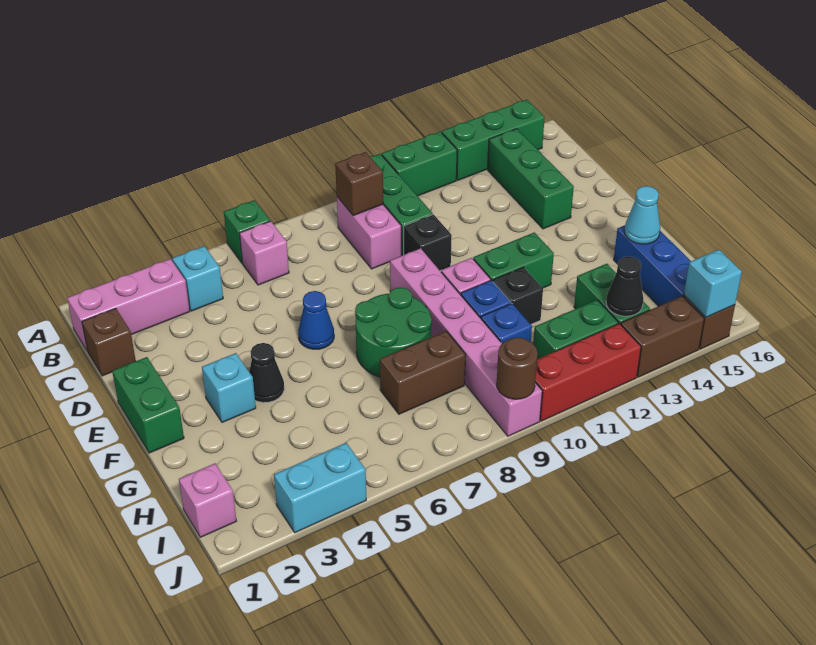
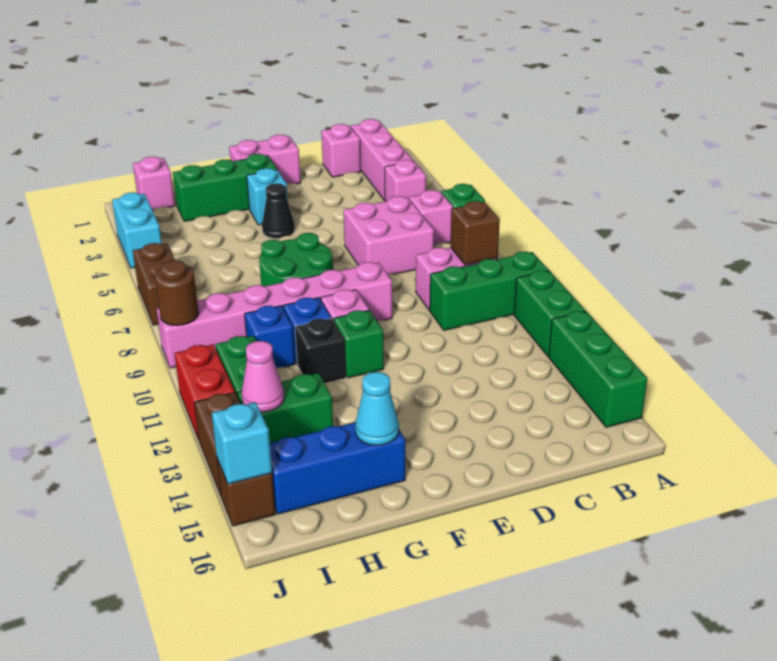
cyan 1x1 brick [172,246,223,311] -> pink 1x1 brick [385,160,426,201]
green 1x3 brick [488,129,574,229] -> green 1x3 brick moved to [173,154,277,221]
brown 1x1 brick [82,308,136,376] -> pink 1x1 brick [321,124,361,177]
none -> pink 2x2 brick [344,196,434,274]
black 1x1 brick [404,215,452,270] -> none
green 1x2 brick [112,357,184,453] -> pink 1x2 brick [229,135,301,184]
blue 1x1 cone [298,291,334,349] -> none
green 1x2 brick [473,232,554,288] -> green 1x1 brick [334,310,384,378]
brown 1x2 brick [380,331,466,414] -> brown 1x2 brick moved to [133,243,175,325]
black 1x1 cone [606,256,643,316] -> pink 1x1 cone [241,341,284,412]
red 1x3 brick [535,323,641,421] -> red 1x2 brick [175,345,235,440]

